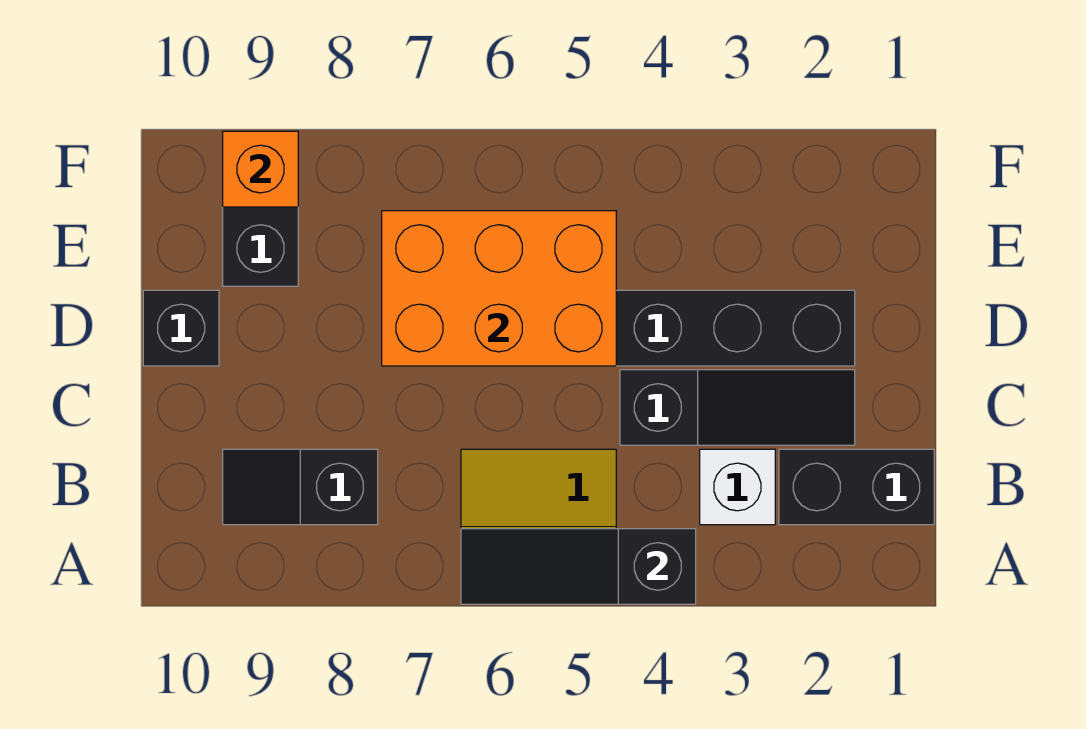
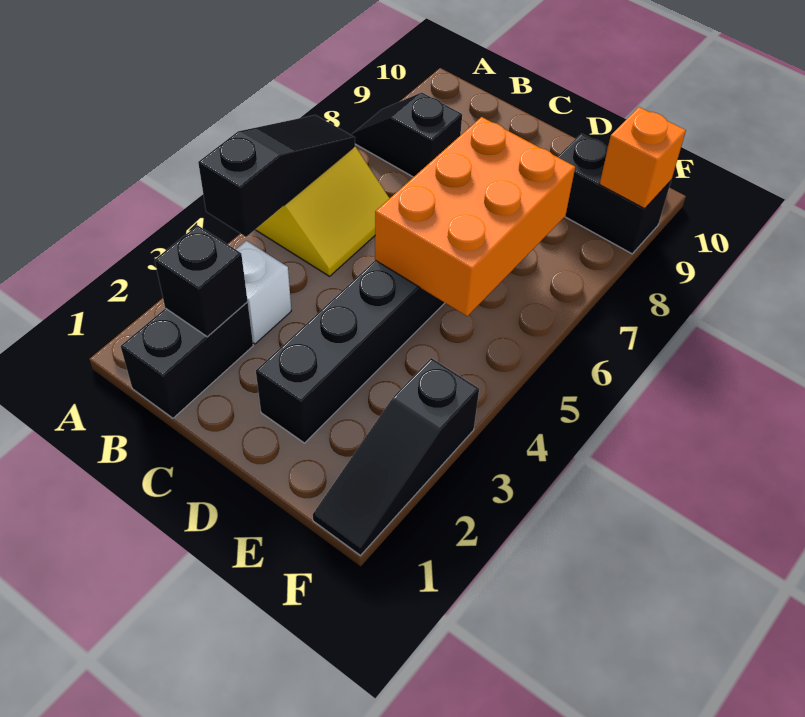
black 1x2 slope [223,449,378,525] -> black 1x2 slope turned to [352,92,462,177]
black 1x3 slope [620,370,855,445] -> black 1x3 slope moved to [313,358,479,555]
black 1x1 brick [143,290,219,366] -> black 1x1 brick moved to [155,225,248,337]

